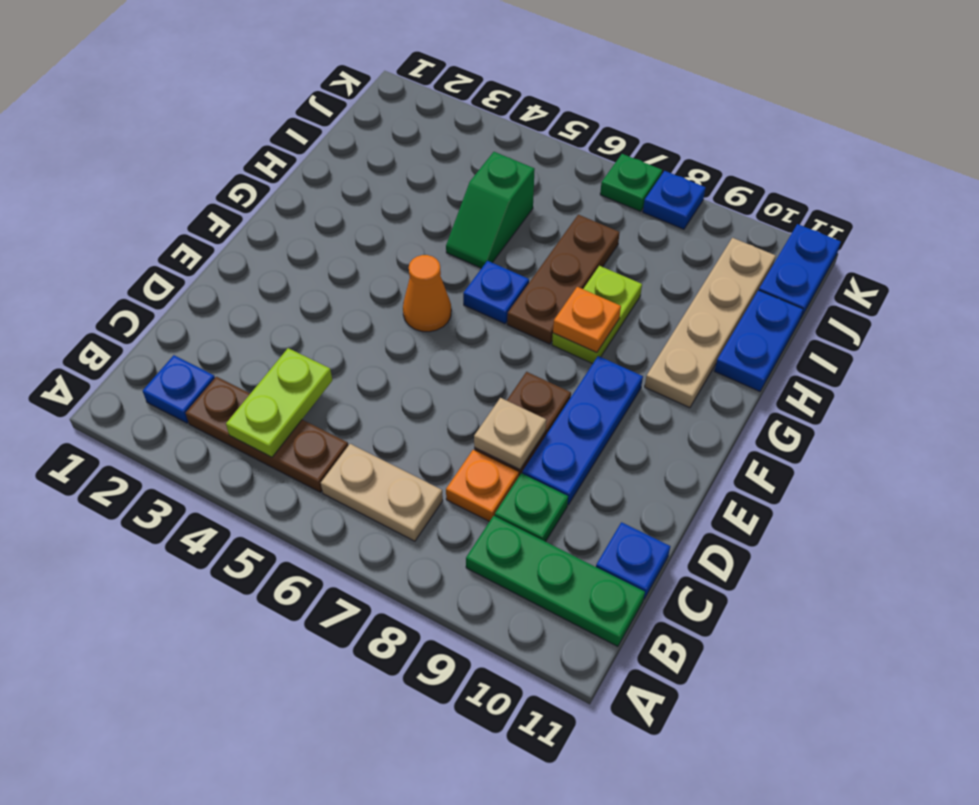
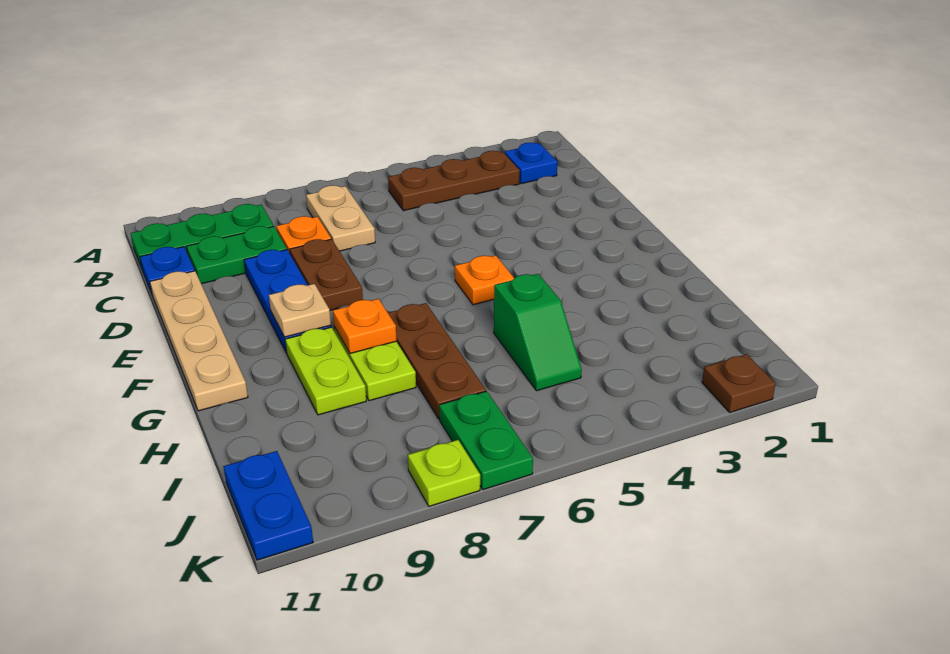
lime 1x2 plate [226,348,332,457] -> lime 1x2 plate moved to [285,327,366,415]
tan 1x2 plate [321,444,443,541] -> tan 1x2 plate turned to [306,185,375,251]
green 1x1 plate [495,473,568,542] -> green 1x2 plate [186,226,287,284]
tan 1x1 plate [474,398,546,470] -> tan 1x1 plate moved to [269,284,331,337]
orange 1x1 cone [403,255,451,332] -> orange 1x1 plate [455,255,514,305]
blue 1x1 plate [463,261,529,324] -> none
tan 1x4 plate [645,238,776,408] -> tan 1x4 plate moved to [150,271,248,411]
green 1x2 slope [446,152,535,268] -> green 1x2 slope turned to [494,274,582,391]
blue 1x2 plate [715,290,803,391] -> none
none -> brown 1x1 plate [702,354,775,412]
green 1x1 plate [600,154,662,211] -> green 1x2 plate [439,391,533,490]
blue 1x1 plate [643,171,706,229] -> lime 1x1 plate [408,440,480,506]

